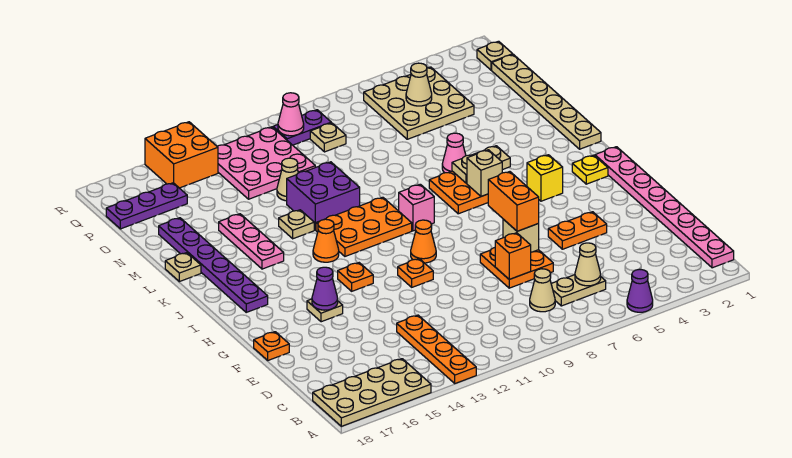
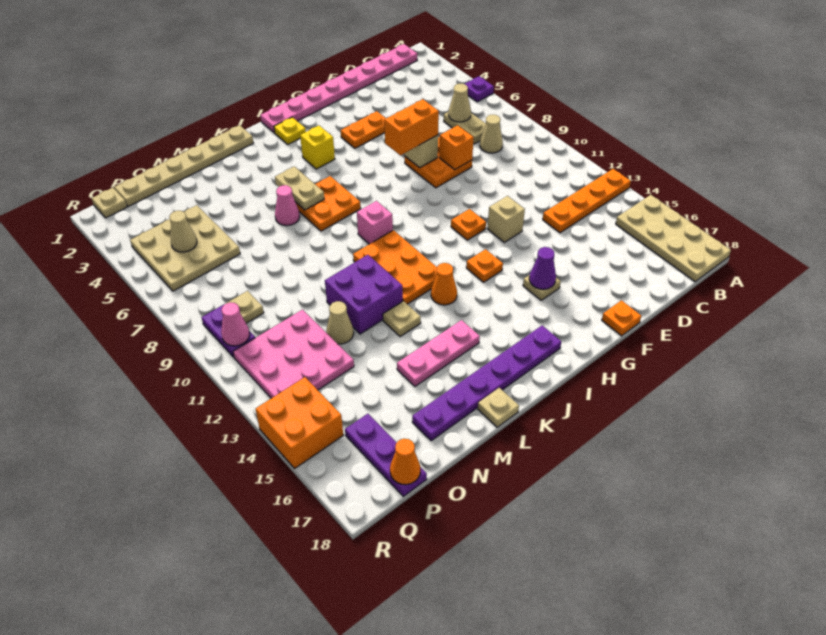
purple 1x1 cone [627,269,653,312] -> purple 1x1 plate [465,76,494,102]
orange 1x2 plate [548,212,607,249] -> orange 1x2 plate turned to [341,111,386,148]
orange 1x1 cone [411,220,436,263] -> orange 1x1 cone moved to [390,439,420,485]
tan 1x1 brick [467,150,502,196] -> tan 1x1 brick moved to [487,196,525,242]

